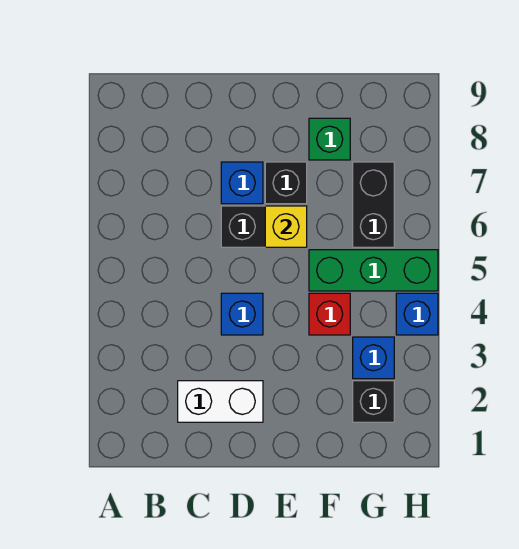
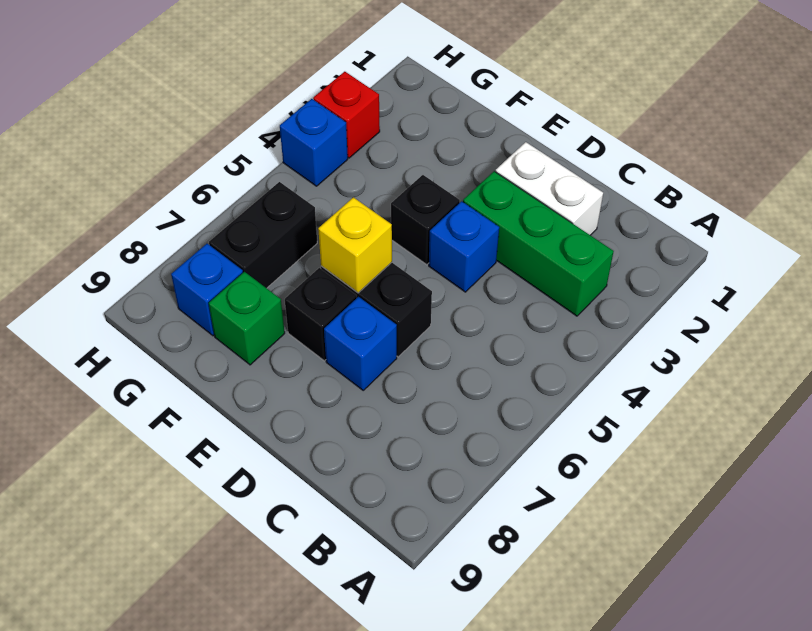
red 1x1 brick [309,293,350,335] -> red 1x1 brick moved to [313,72,380,158]
green 1x3 brick [309,250,438,291] -> green 1x3 brick moved to [463,171,614,316]
black 1x1 brick [353,381,394,422] -> black 1x1 brick moved to [391,175,460,265]
blue 1x1 brick [353,337,394,379] -> blue 1x1 brick moved to [171,244,243,336]

